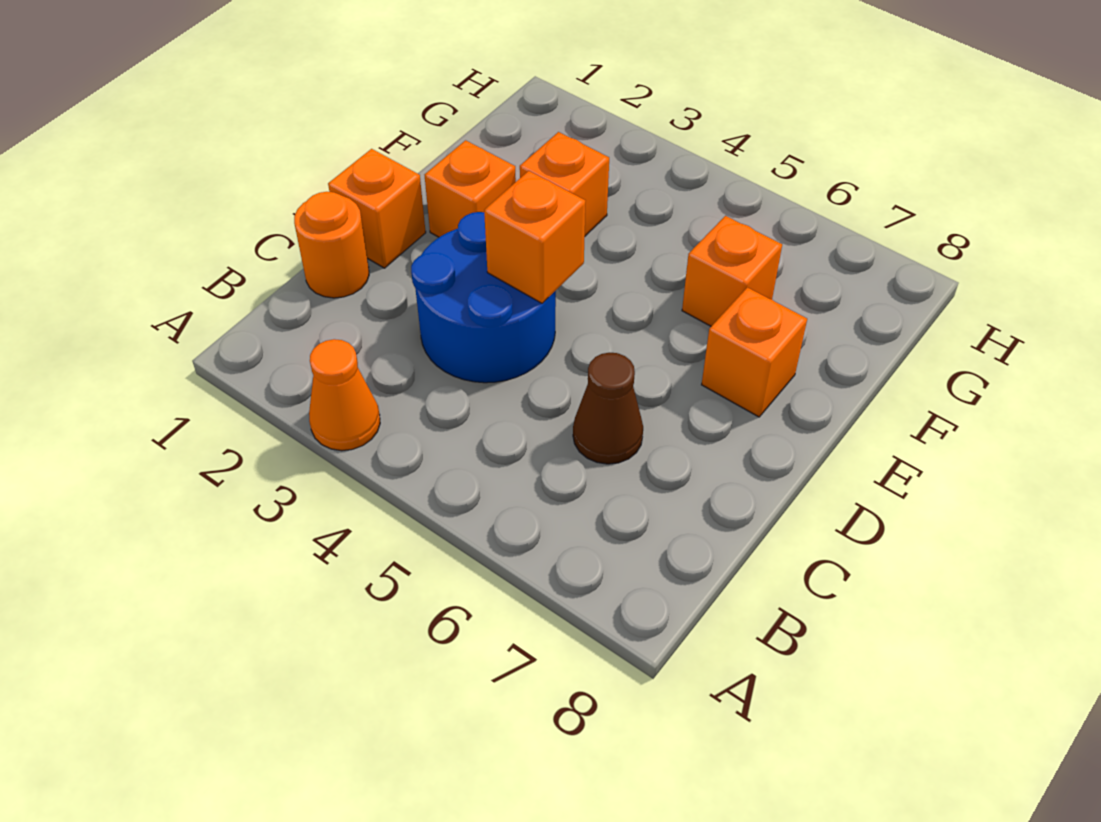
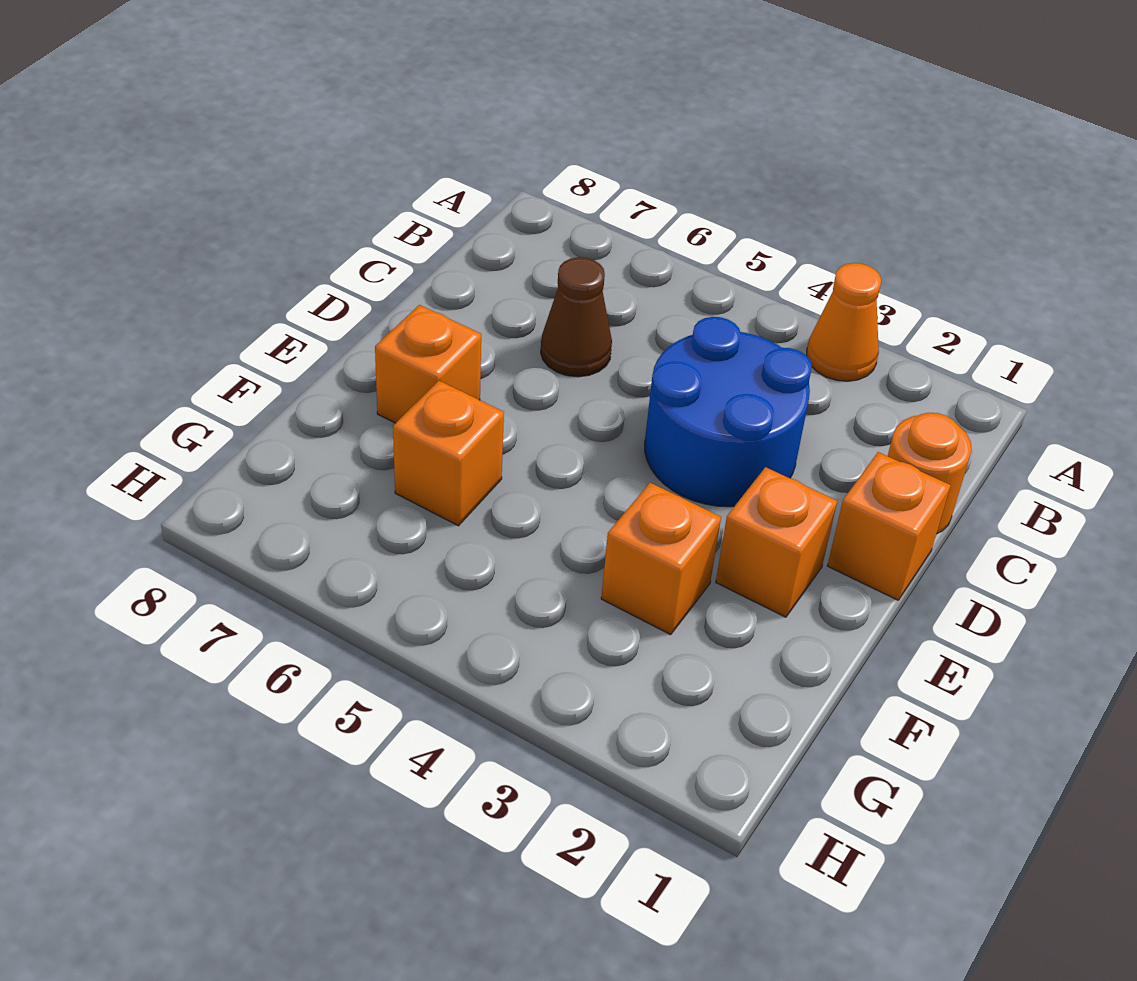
orange 1x1 brick [484,171,585,303] -> none

